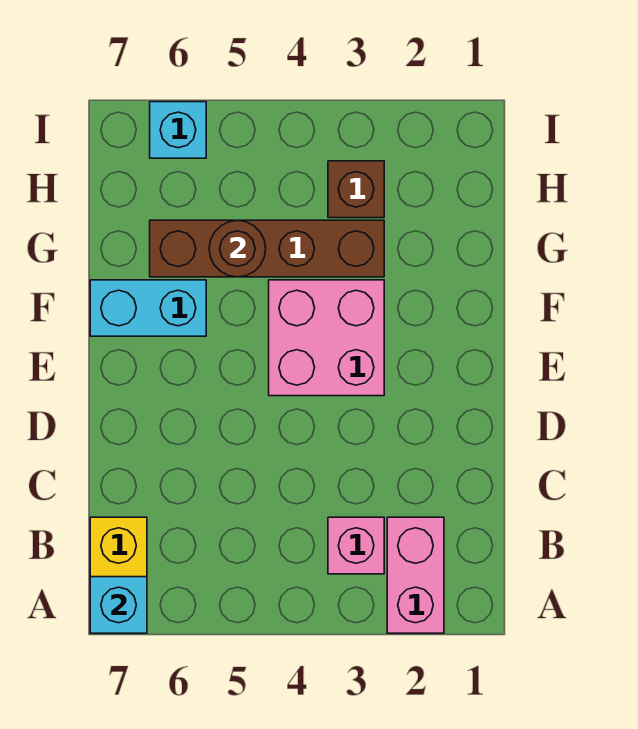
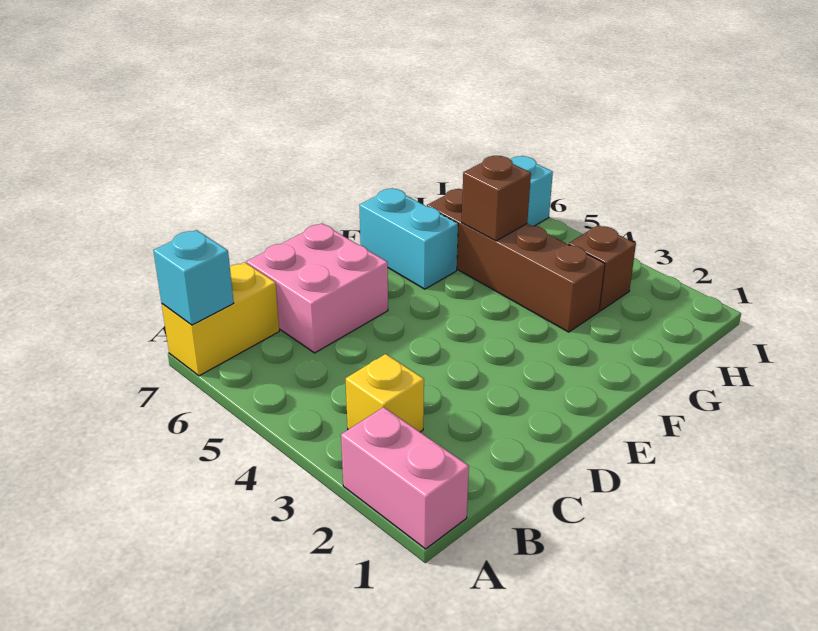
pink 1x2 brick [387,517,444,633] -> pink 1x2 brick turned to [341,407,469,549]
pink 1x1 brick [328,517,384,574] -> yellow 1x1 brick [346,354,424,432]
pink 2x2 brick [269,280,384,396] -> pink 2x2 brick moved to [246,223,388,353]
brown 1x1 round brick [209,220,266,277] -> brown 1x1 brick [462,156,531,241]

